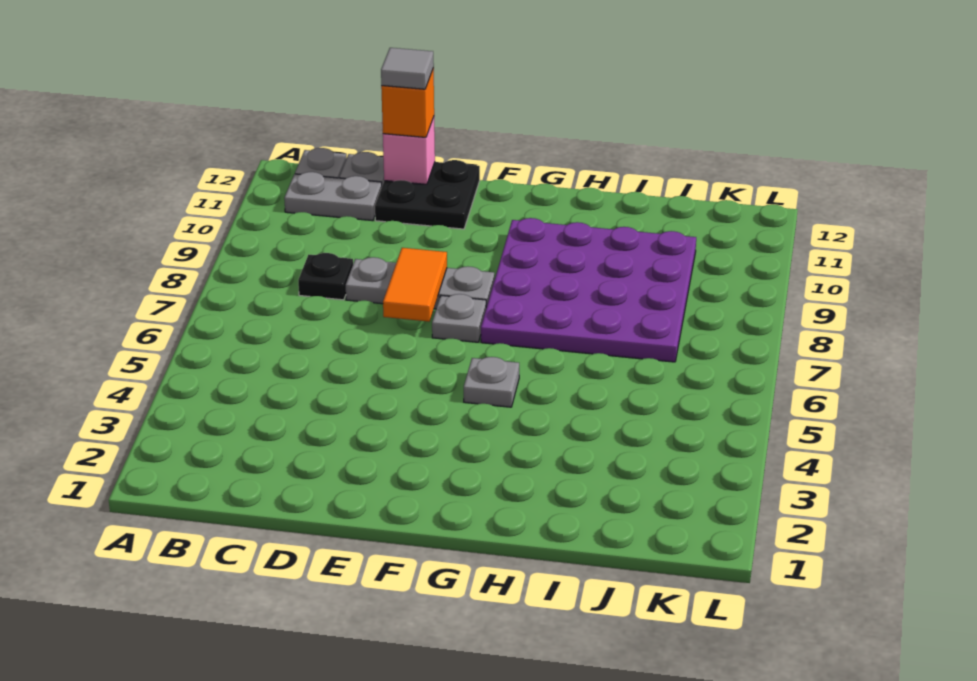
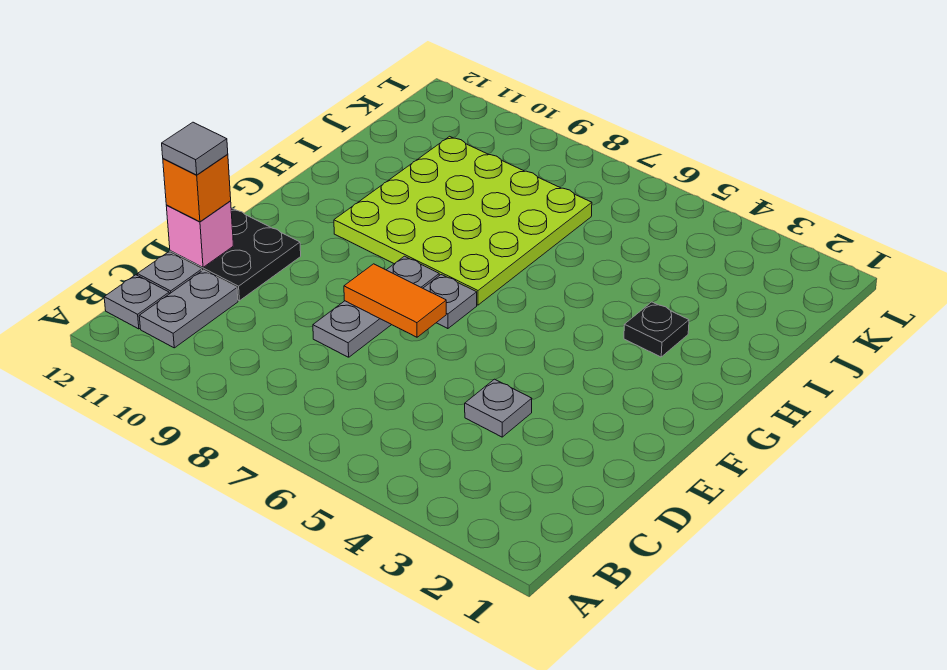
black 1x1 plate [298,253,353,300] -> black 1x1 plate moved to [624,302,689,357]
grey 1x1 plate [464,357,519,407] -> grey 1x1 plate moved to [465,379,532,437]
purple 4x4 plate [481,218,696,362] -> lime 4x4 plate [334,136,592,305]

